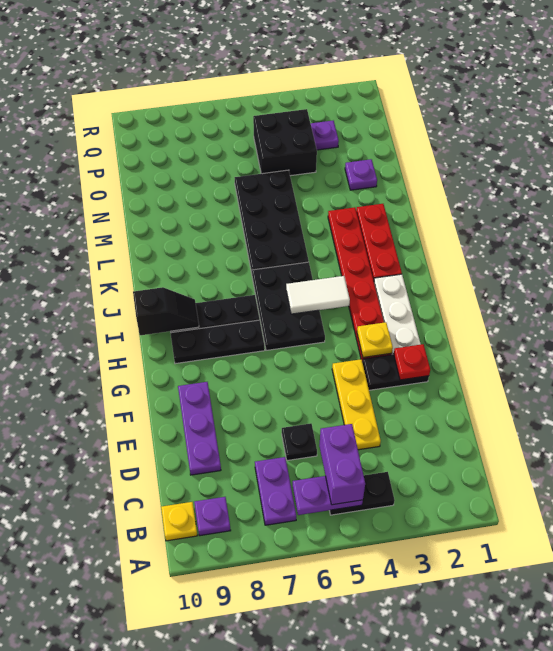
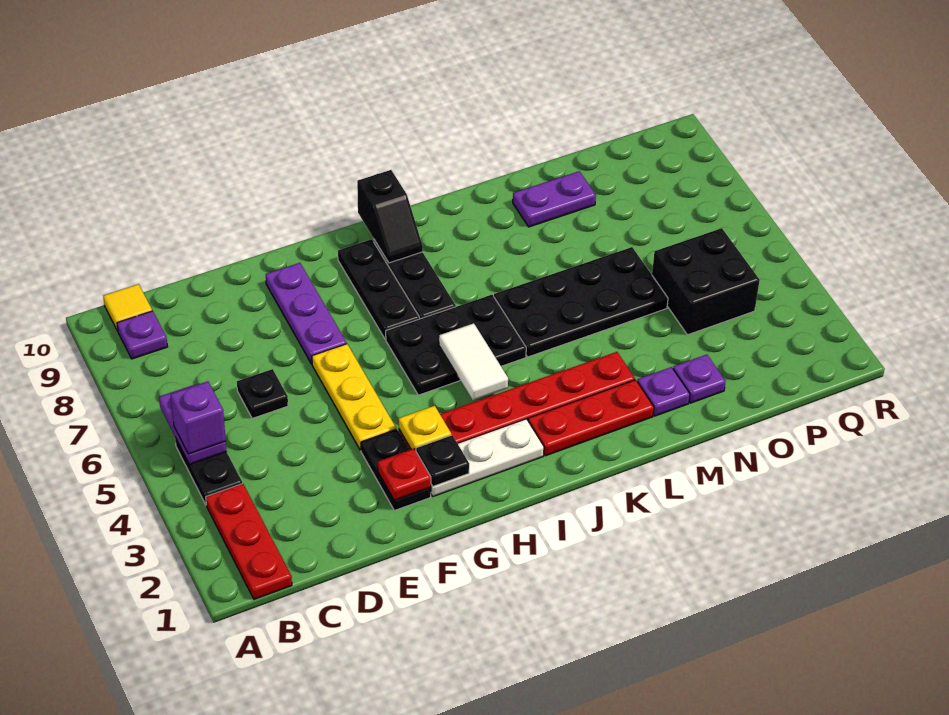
none -> red 1x3 plate [206,484,292,599]
purple 1x2 brick [319,424,365,505] -> purple 1x1 brick [171,381,226,454]
purple 1x2 plate [255,457,296,525] -> purple 1x2 plate moved to [513,171,596,227]
yellow 1x1 plate [161,502,197,541] -> yellow 1x1 tile [103,284,152,331]
yellow 1x3 plate [332,359,381,450] -> yellow 1x3 plate turned to [312,344,396,450]
purple 1x3 plate [178,382,221,475] -> purple 1x3 plate turned to [266,263,347,364]
none -> black 1x1 plate [416,435,469,486]
purple 1x1 plate [311,121,339,150] -> purple 1x1 plate moved to [637,367,690,416]

